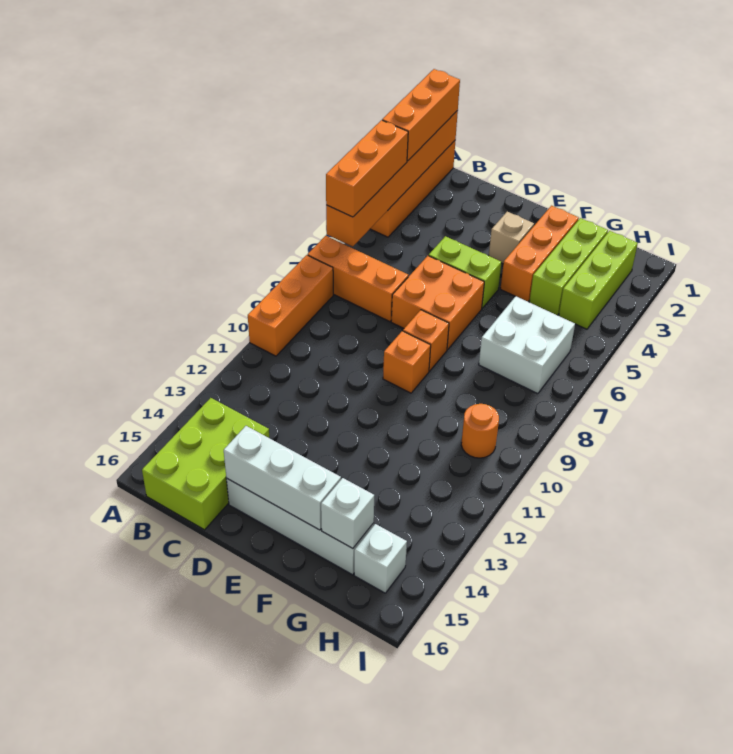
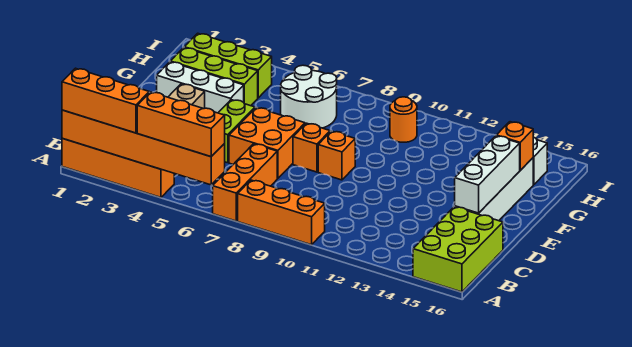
lime 2x3 brick [142,398,269,530] -> lime 2x3 brick turned to [413,207,503,292]
orange 1x3 brick [501,206,579,301] -> white 1x3 brick [157,62,244,113]
white 2x2 brick [479,296,575,394] -> white 2x2 round brick [281,65,337,128]
white 1x1 brick [321,478,374,549] -> orange 1x1 brick [496,122,533,170]

